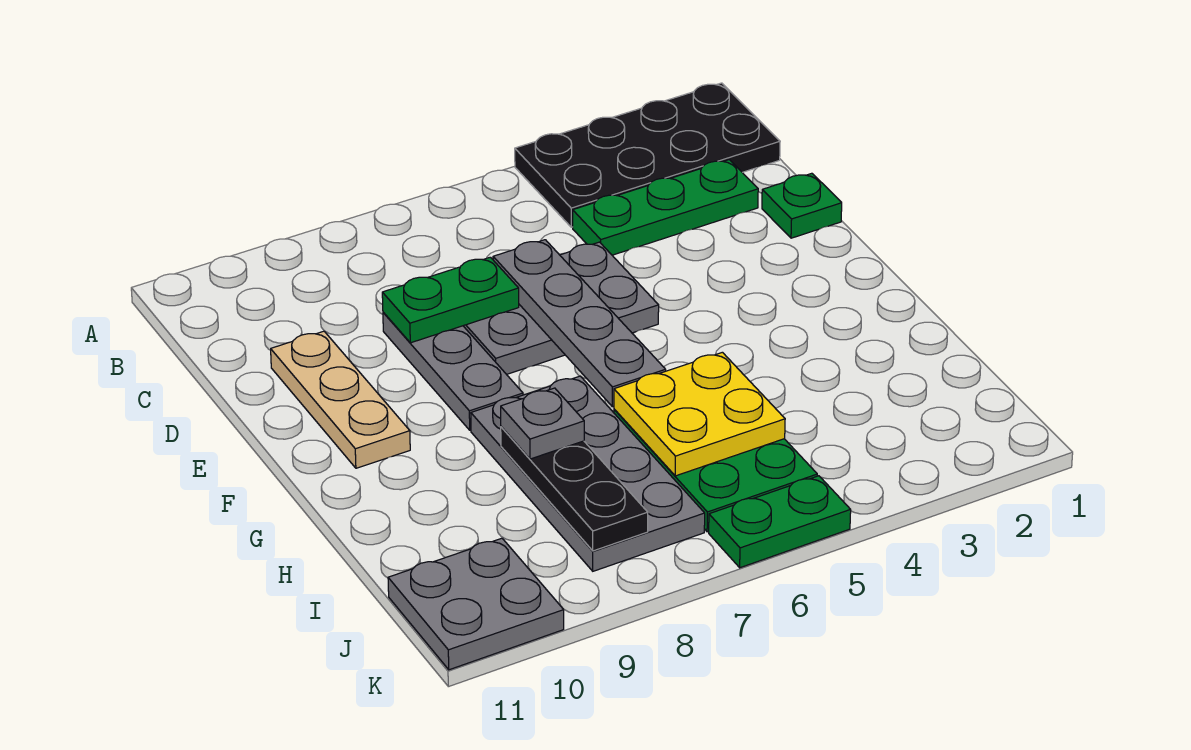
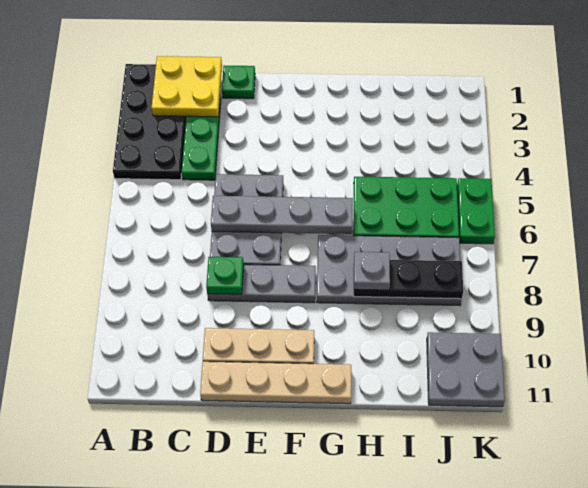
green 1x2 plate [382,257,519,343] -> green 1x1 plate [206,257,244,294]
none -> tan 1x4 plate [200,362,351,404]
yellow 2x2 plate [614,352,785,476] -> yellow 2x2 plate moved to [151,56,222,117]

